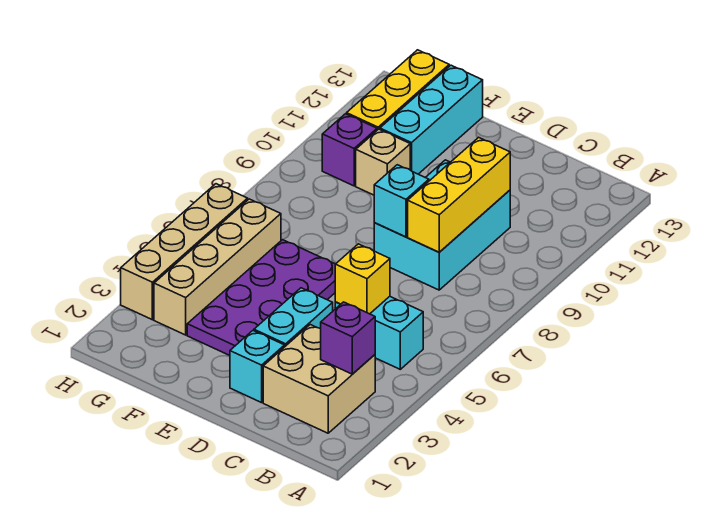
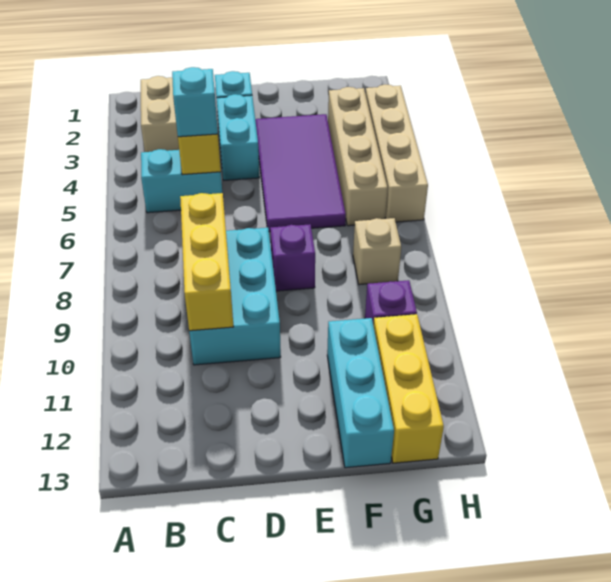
purple 1x1 brick [321,302,375,374] -> purple 1x1 brick moved to [270,224,315,291]
cyan 1x1 brick [374,165,429,237] -> cyan 1x1 brick moved to [172,67,218,137]
purple 2x4 plate [187,240,335,355] -> purple 2x4 tile [255,114,346,232]
tan 1x1 brick [356,129,410,195] -> tan 1x1 brick moved to [353,218,401,285]

